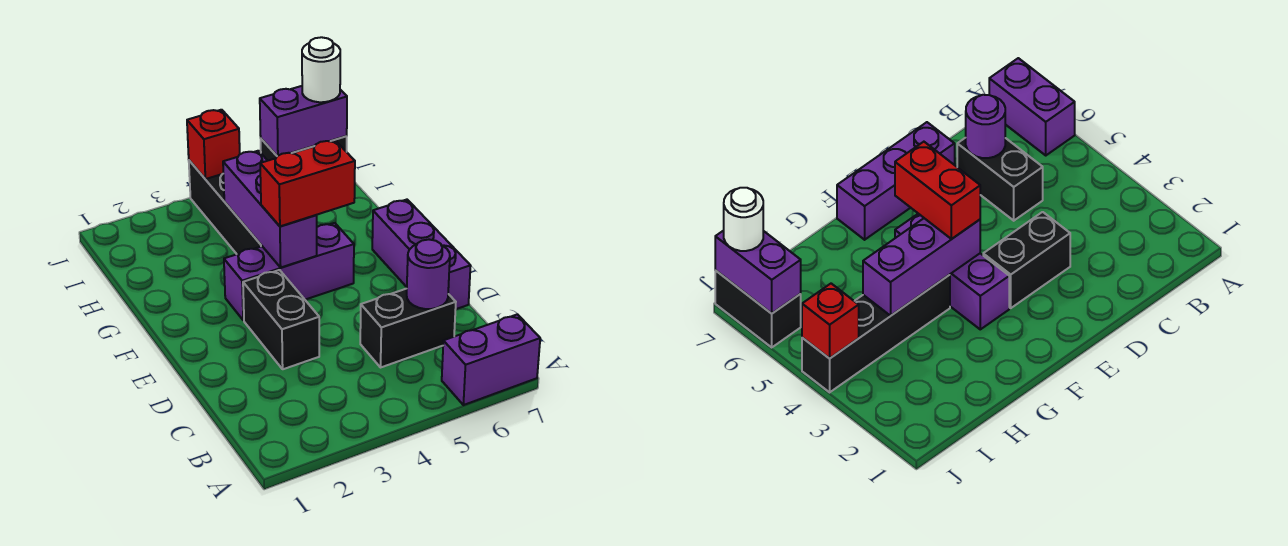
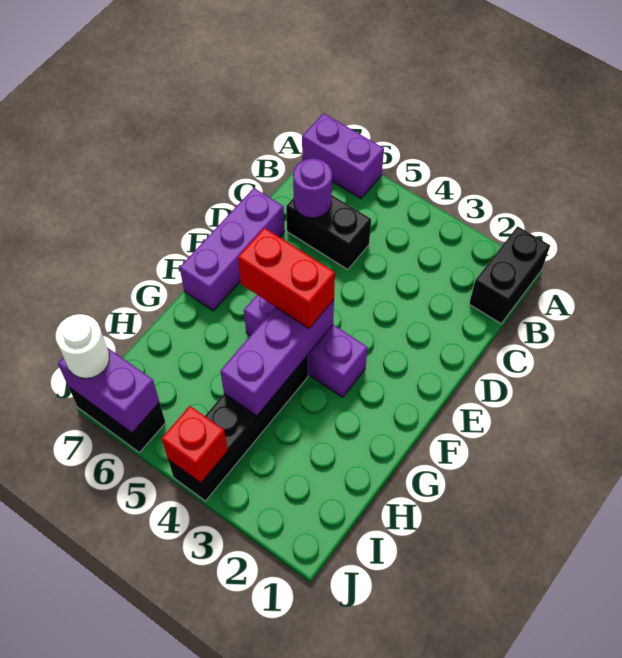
black 1x2 brick [243,270,319,369] -> black 1x2 brick moved to [469,226,550,324]

